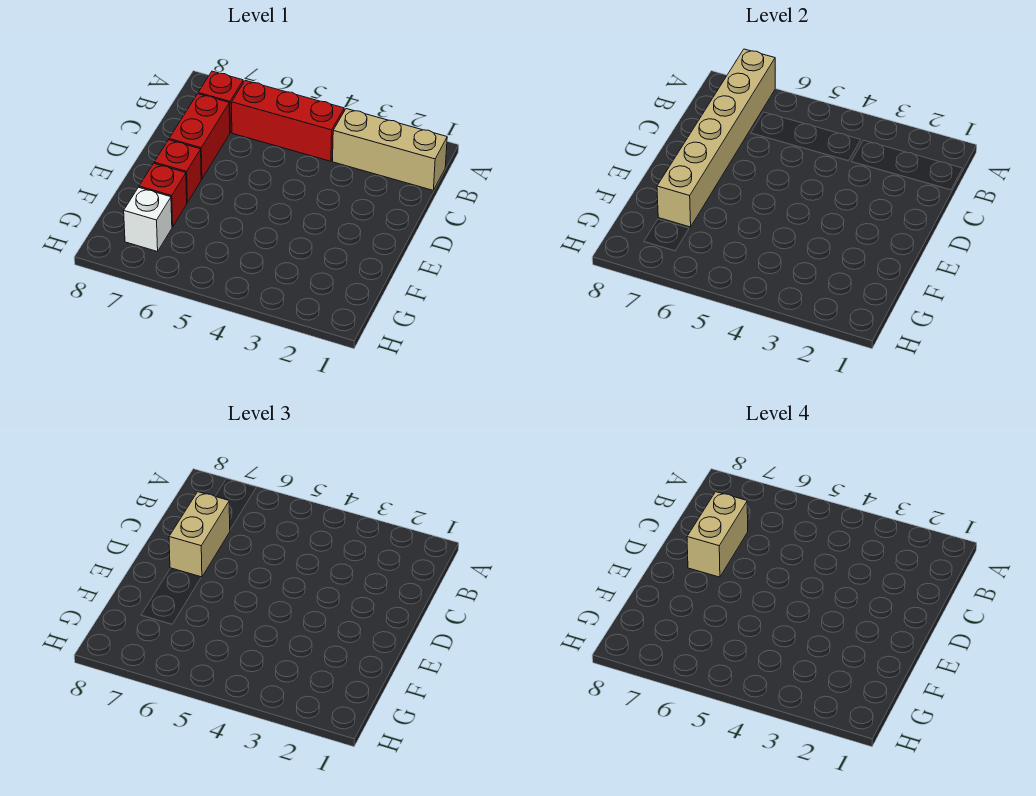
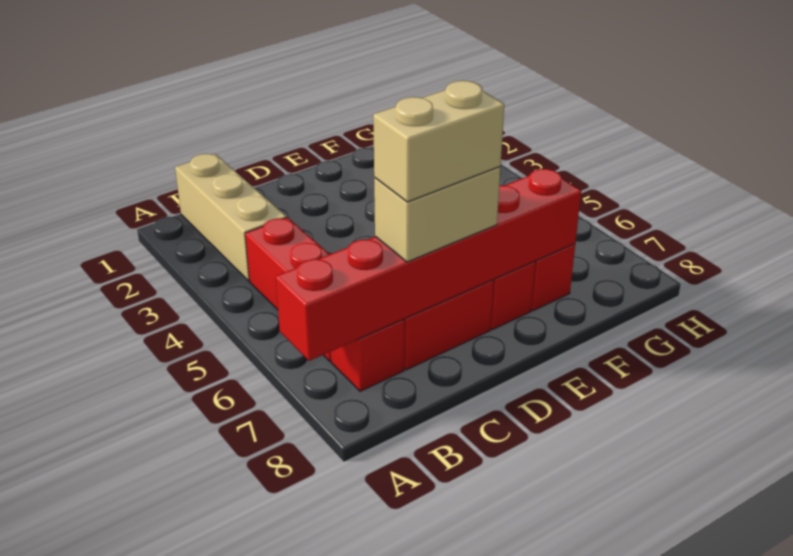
tan 1x6 brick [657,49,775,227] -> red 1x6 brick [276,169,581,361]
white 1x1 brick [124,187,172,252] -> none

